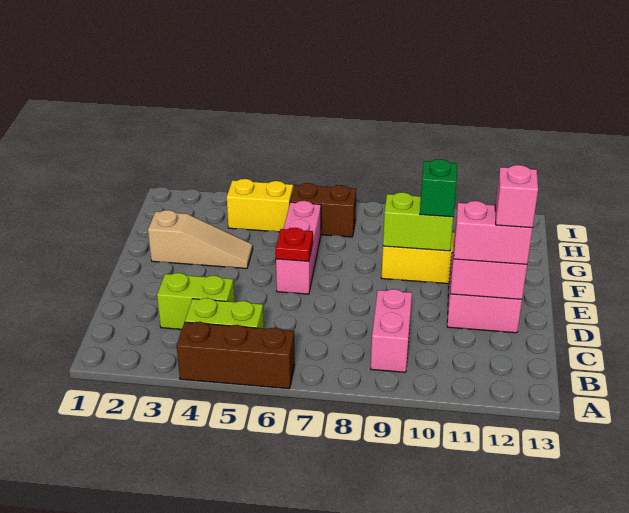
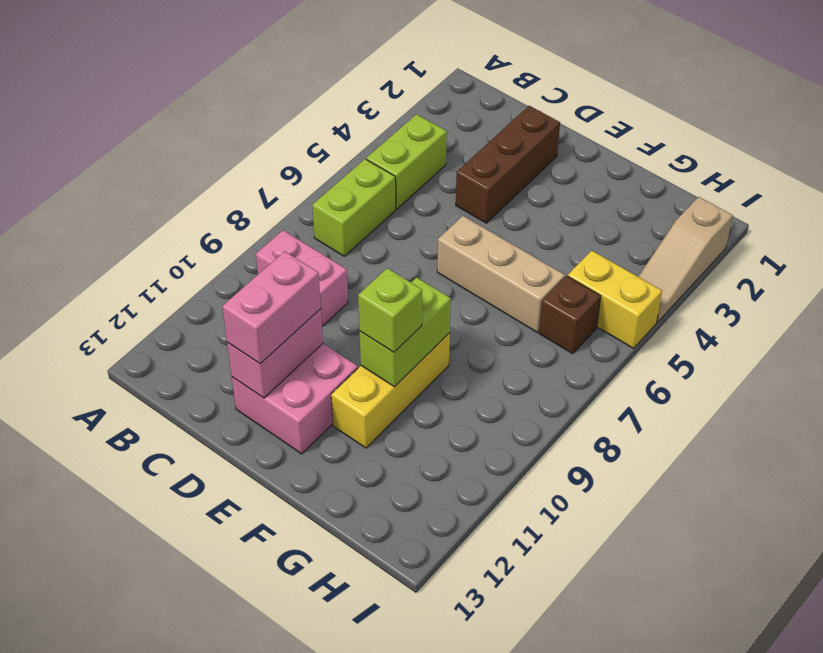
brown 1x3 brick [177,322,295,389] -> brown 1x3 brick moved to [456,106,560,223]
lime 1x2 brick [157,273,235,329] -> lime 1x2 brick moved to [312,159,396,256]
pink 1x1 brick [495,165,538,228] -> none
pink 1x3 brick [276,201,321,294] -> tan 1x3 brick [437,216,565,332]
red 1x1 plate [276,228,313,261] -> none
tan 1x3 slope [148,210,253,268] -> tan 1x3 slope moved to [638,197,733,322]
green 1x1 brick [420,159,457,217] -> lime 1x1 brick [358,268,422,352]
yellow 1x2 brick [227,179,293,232] -> yellow 1x2 brick turned to [568,251,662,348]
brown 1x2 brick [290,183,356,237] -> brown 1x1 brick [539,276,601,354]

